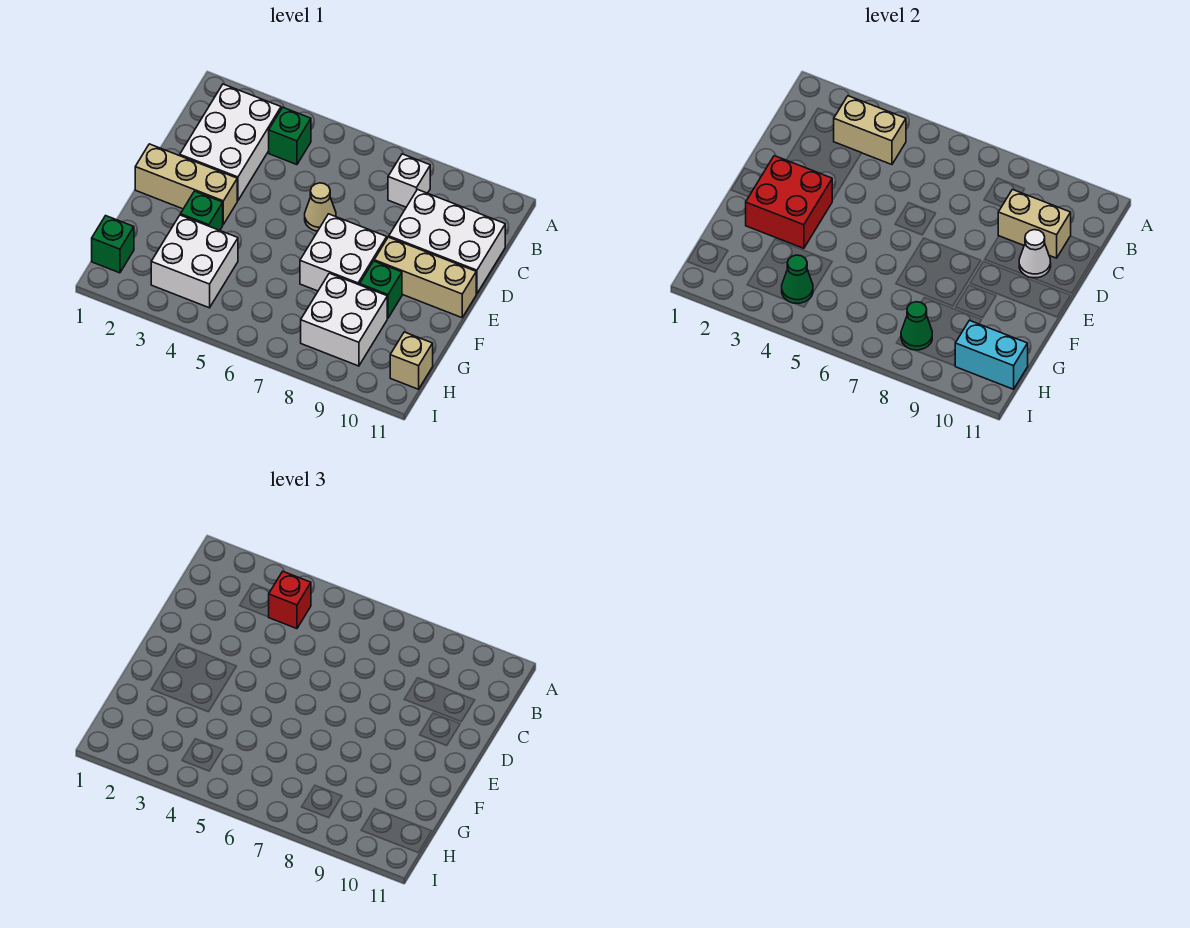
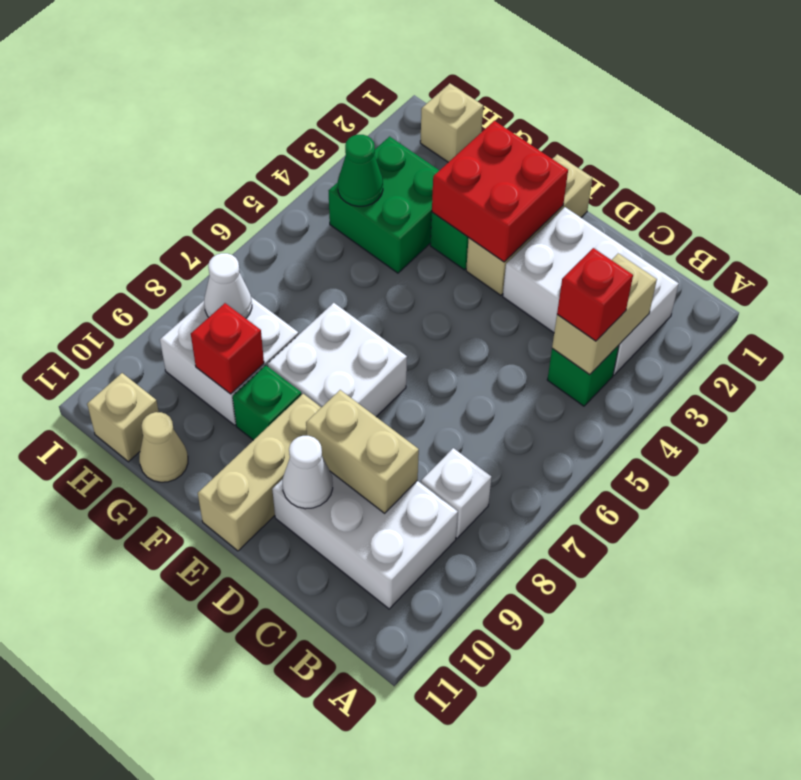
white 2x3 brick [389,190,505,294] -> white 2x3 brick turned to [272,472,458,609]
tan 1x2 brick [998,190,1071,258] -> tan 1x2 brick turned to [306,390,419,513]
tan 1x1 cone [305,183,336,231] -> tan 1x1 cone moved to [139,412,188,482]
white 2x2 brick [151,215,238,308] -> green 2x2 brick [329,136,439,273]
none -> red 1x1 brick [191,303,264,394]
green 1x1 brick [92,216,134,273] -> tan 1x1 brick [420,83,483,162]
green 1x1 cone [901,302,932,350] -> white 1x1 cone [204,253,252,318]
cyan 1x2 brick [955,320,1028,389] -> none

